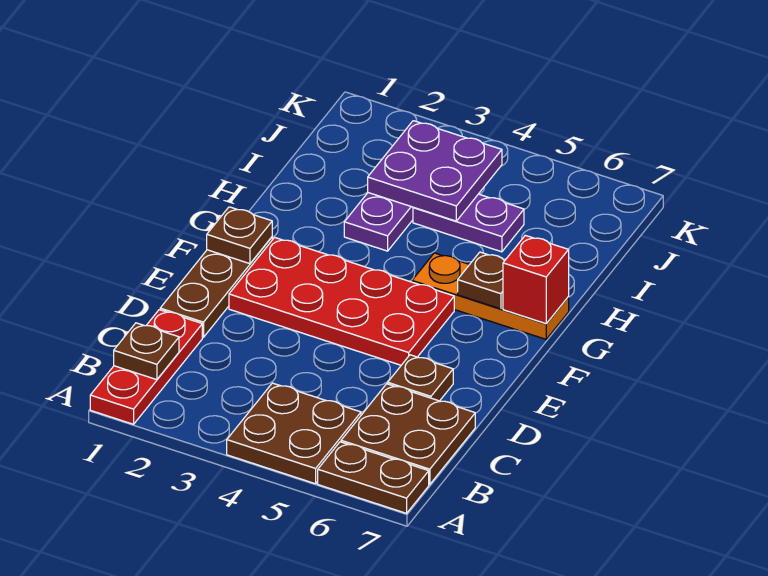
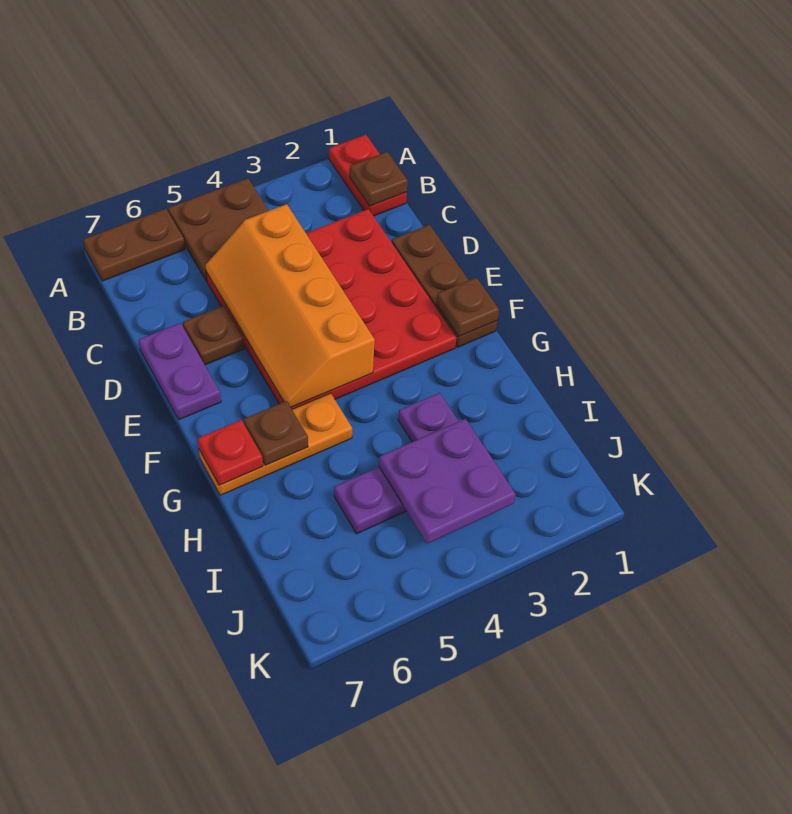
red 1x3 plate [90,310,202,424] -> red 1x2 plate [329,135,407,216]
brown 2x2 plate [341,384,475,484] -> none
none -> orange 2x4 slope [206,204,375,407]
none -> purple 1x2 plate [139,323,221,420]
red 2x4 plate [229,237,454,365] -> red 4x4 plate [206,209,457,409]
red 1x1 brick [503,235,569,324] -> red 1x1 plate [198,420,263,485]

